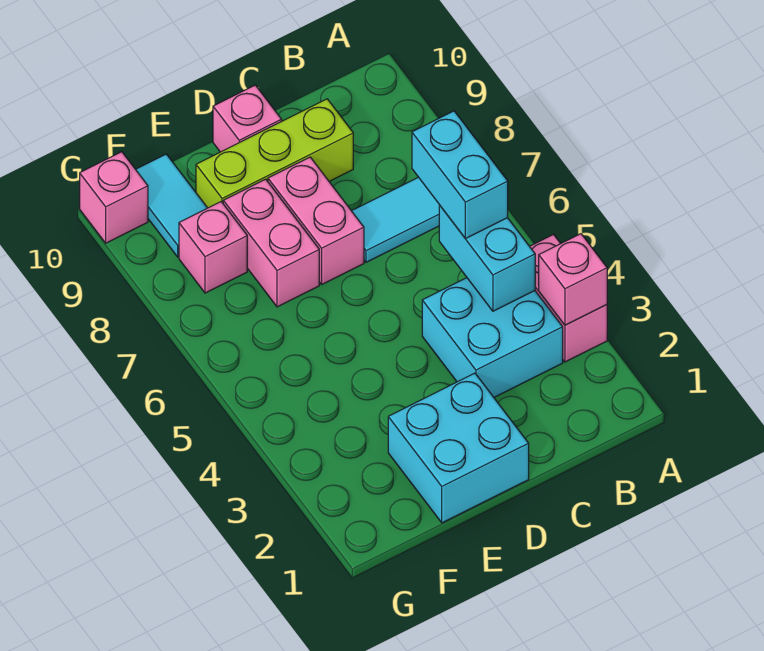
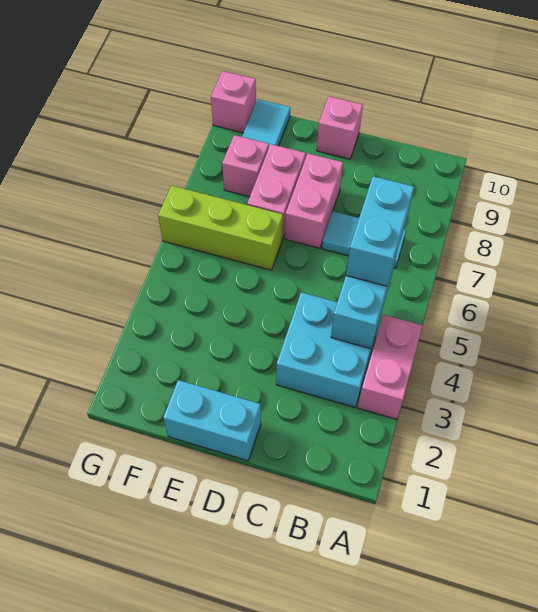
pink 1x1 brick [539,234,607,325] -> none
lime 1x3 brick [196,99,353,208] -> lime 1x3 brick moved to [158,185,283,270]
cyan 2x2 brick [388,373,529,523] -> cyan 1x2 brick [163,380,261,461]

